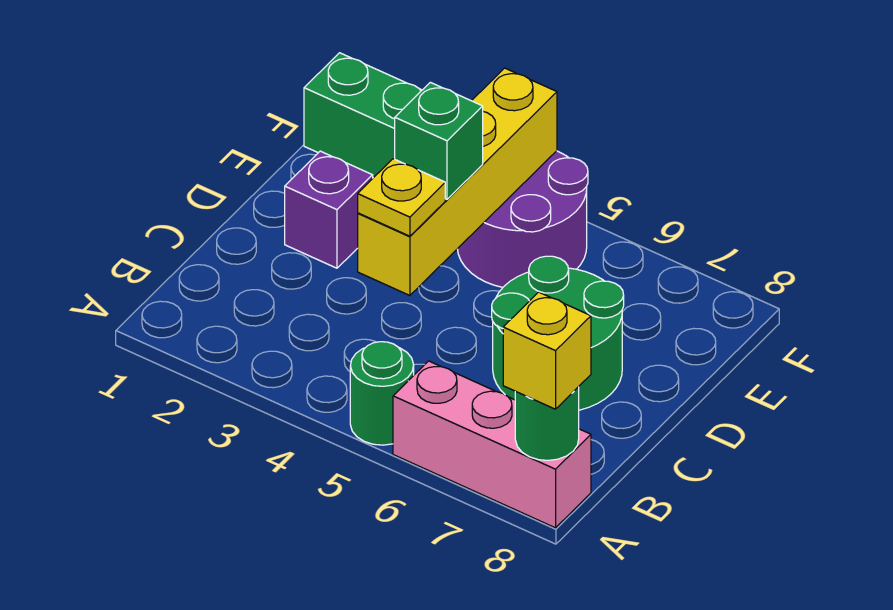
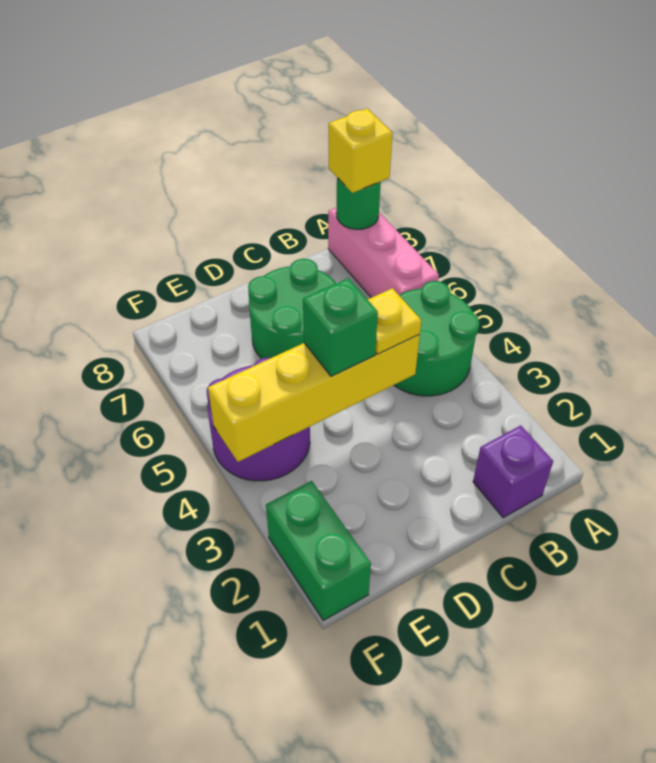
green 1x1 round brick [350,342,414,445] -> green 2x2 round brick [394,281,479,396]
purple 1x1 brick [285,151,373,268] -> purple 1x1 brick moved to [473,425,553,518]

